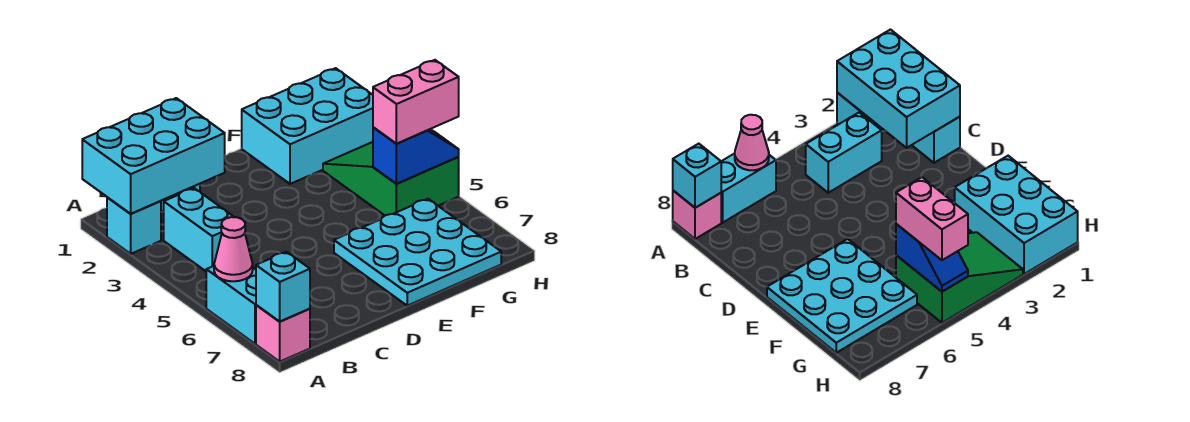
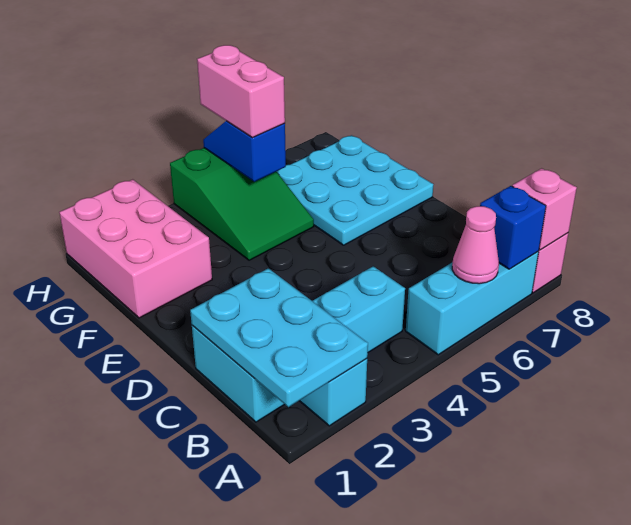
cyan 2x3 brick [82,98,225,214] -> cyan 2x3 plate [190,268,368,407]
cyan 1x2 brick [206,266,256,344] -> cyan 1x3 brick [406,252,539,355]
none -> blue 1x1 brick [480,186,546,269]
cyan 1x1 brick [256,252,310,322] -> pink 1x1 brick [512,168,577,250]
cyan 2x3 brick [242,68,373,184] -> pink 2x3 brick [59,179,212,318]
green 2x3 slope [323,142,459,215] -> green 2x3 slope turned to [170,148,314,260]

